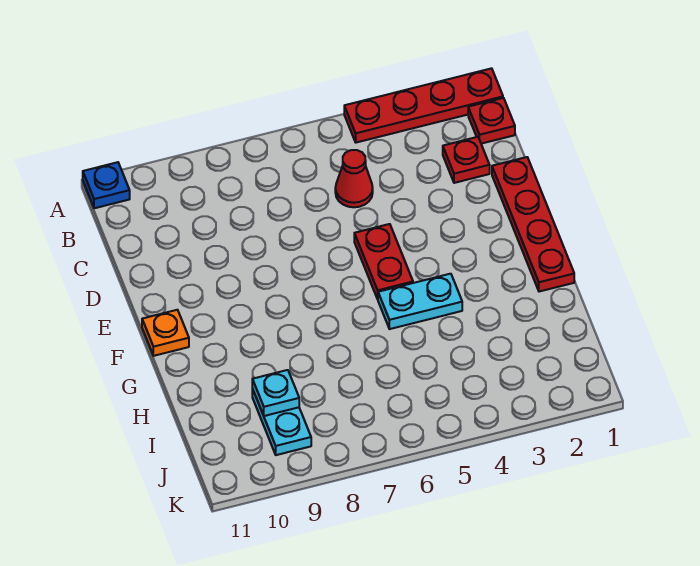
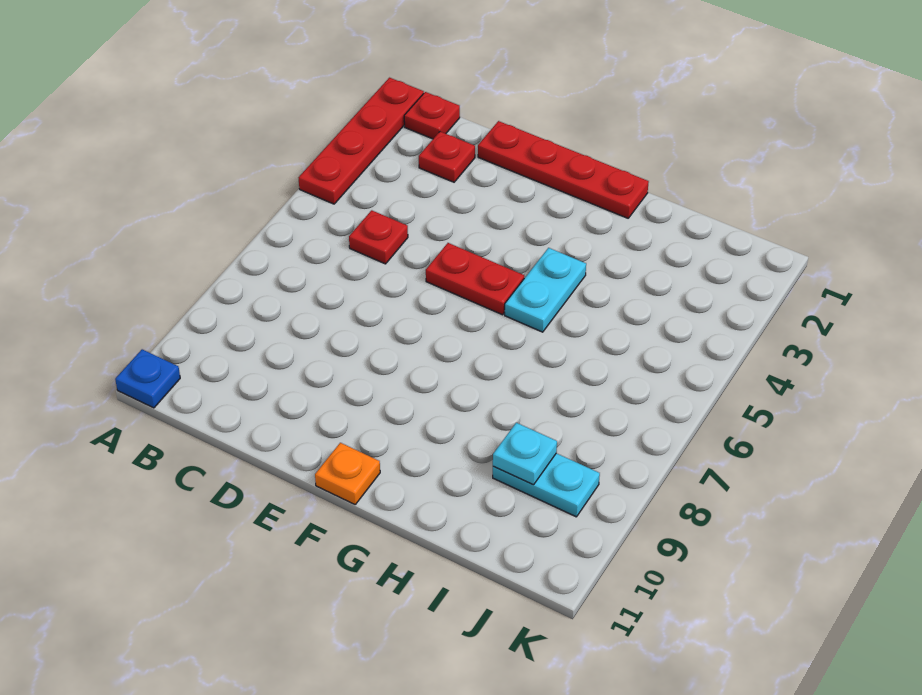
red 1x1 cone [335,150,373,207] -> red 1x1 plate [349,210,408,264]

